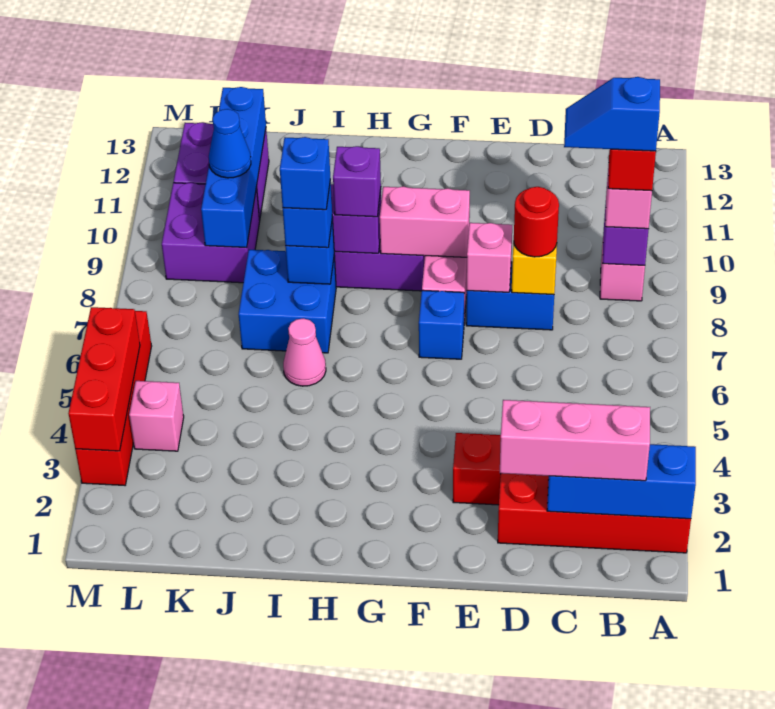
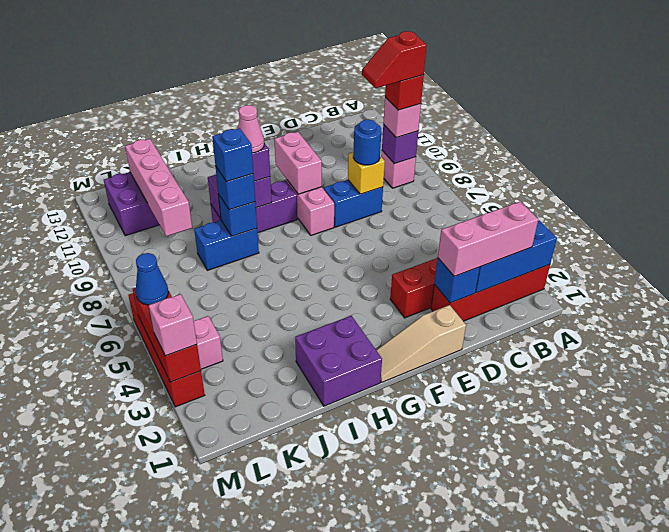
blue 1x2 slope [564,77,660,151] -> red 1x2 slope [362,31,427,88]
red 1x1 round brick [514,187,559,257] -> blue 1x1 round brick [353,120,381,165]
none -> tan 1x3 slope [376,305,466,382]
pink 1x1 brick [467,223,512,292] -> pink 1x1 brick moved to [149,294,197,356]
blue 1x1 brick [419,290,464,359] -> blue 1x1 brick moved to [434,258,480,303]
pink 1x2 brick [380,186,470,257] -> pink 1x2 brick turned to [274,132,322,194]
pink 1x1 cone [283,318,326,386] -> pink 1x1 cone moved to [238,105,264,153]
blue 2x2 brick [239,250,336,353] -> blue 1x2 brick [194,220,259,270]
purple 2x2 brick [162,183,260,283] -> purple 2x2 brick moved to [295,316,382,406]
blue 1x4 brick [201,87,266,247] -> pink 1x4 brick [125,139,192,236]
blue 1x1 cone [209,109,251,178] -> blue 1x1 cone moved to [136,253,168,305]

